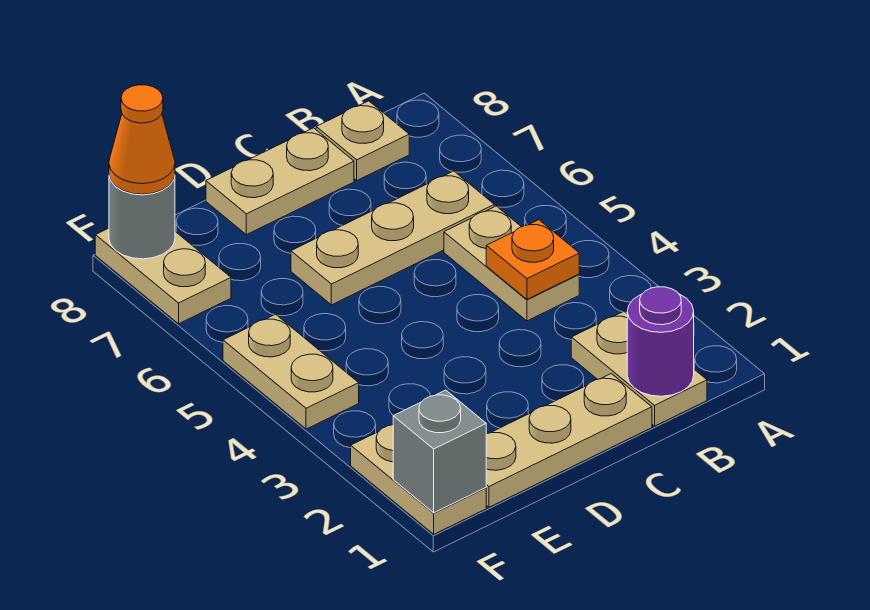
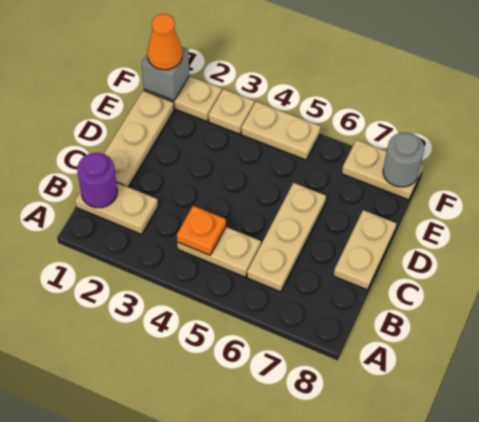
tan 1x1 plate [316,101,409,180] -> tan 1x1 plate moved to [209,89,254,134]
orange 1x1 cone [109,85,175,194] -> orange 1x1 cone moved to [147,14,182,70]

